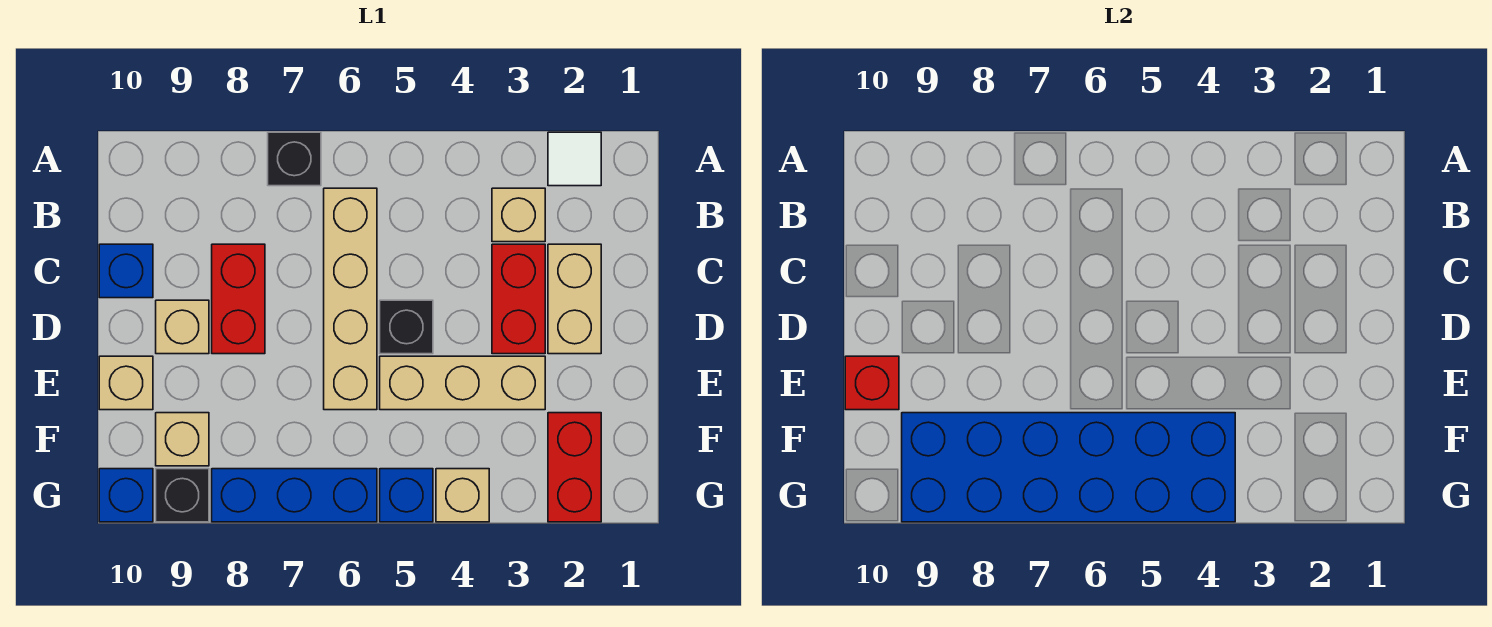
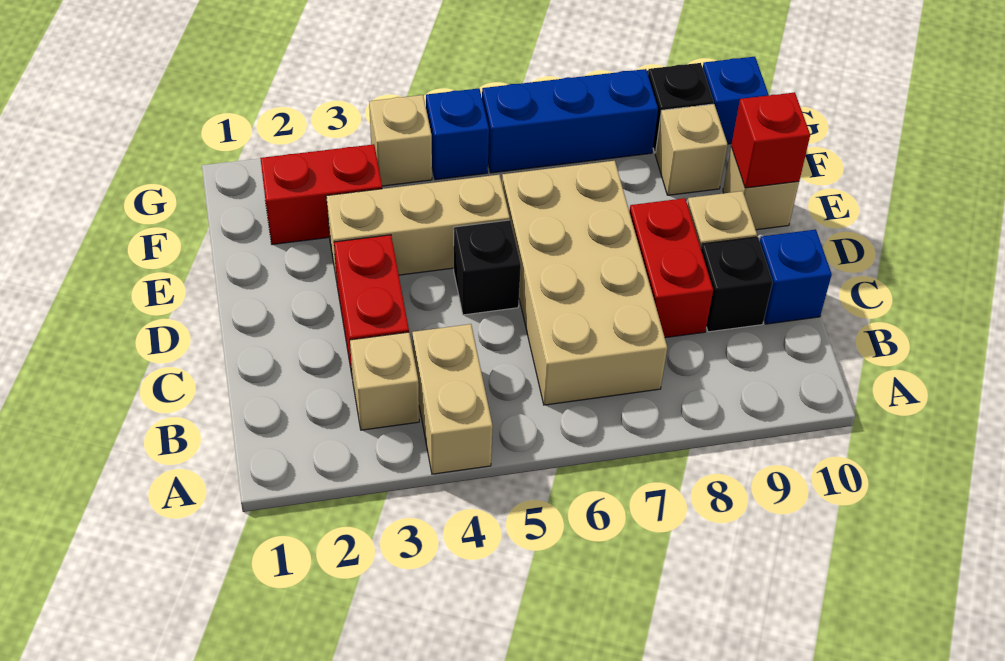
white 1x1 tile [548,132,601,186] -> none
black 1x1 brick [268,132,321,186] -> black 1x1 brick moved to [701,237,773,332]
tan 1x4 brick [324,188,377,410] -> tan 2x4 brick [502,161,667,405]
tan 1x2 brick [548,244,601,354] -> tan 1x2 brick moved to [412,324,493,474]
red 1x2 brick [548,413,601,522] -> red 1x2 brick turned to [260,144,382,245]
blue 2x6 brick [902,413,1235,522] -> none

